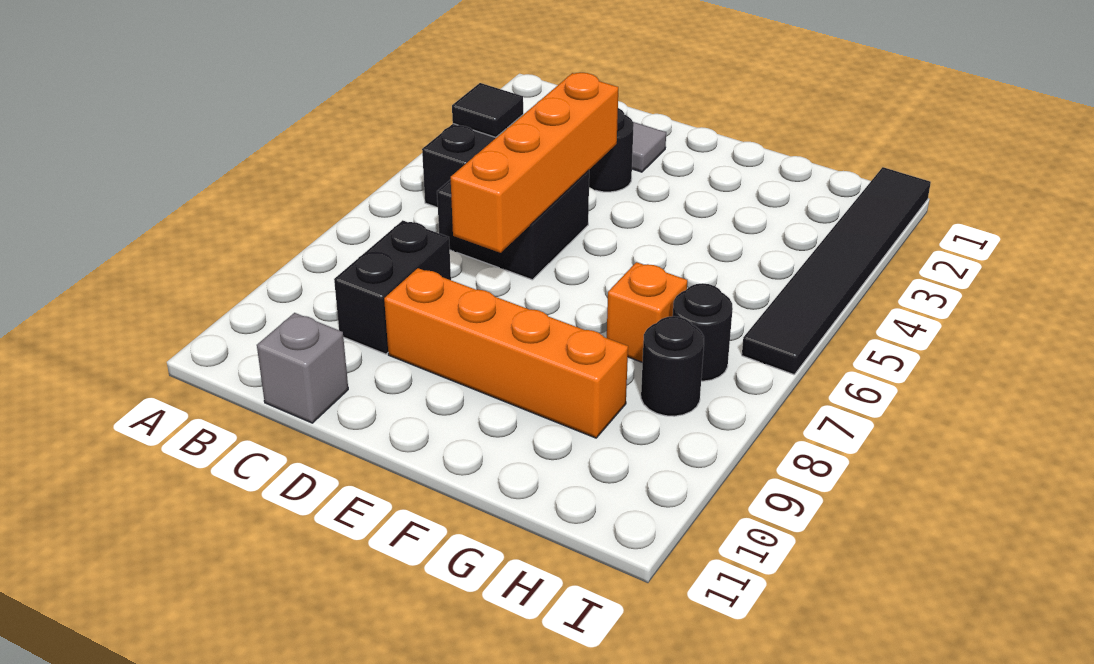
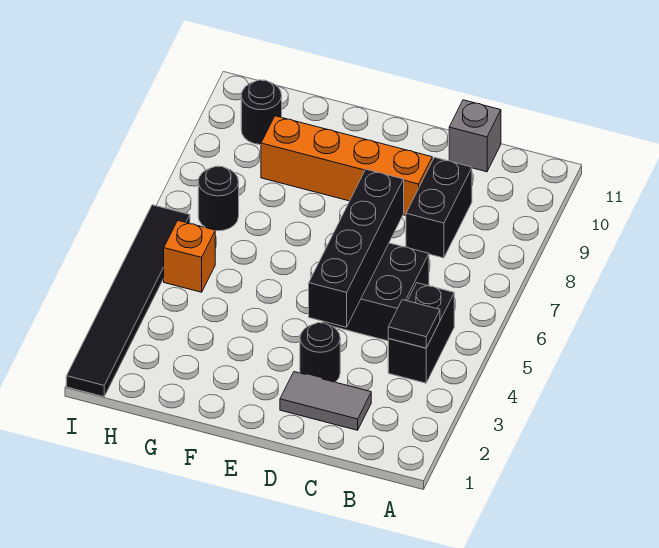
orange 1x4 brick [451,73,618,253] -> black 1x4 brick [309,169,404,327]
orange 1x1 brick [607,262,687,362] -> orange 1x1 brick moved to [164,221,215,292]
black 1x1 round brick [641,316,704,416] -> black 1x1 round brick moved to [241,80,282,145]

